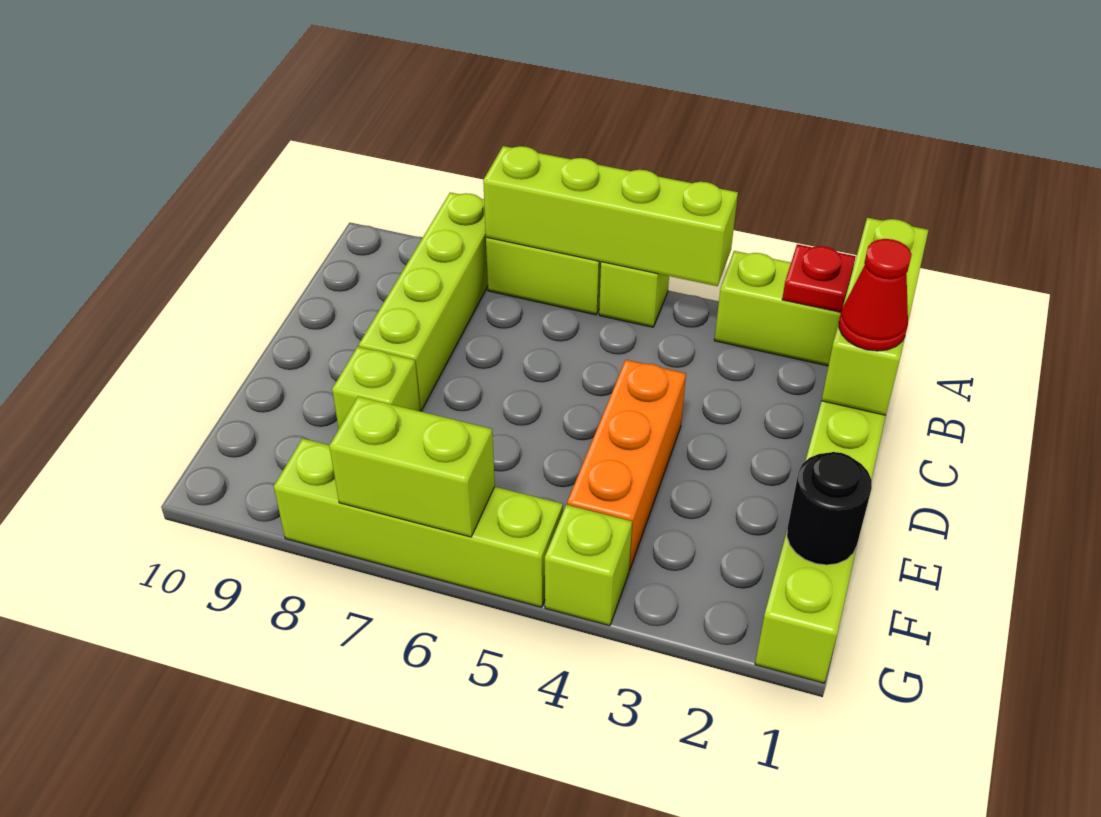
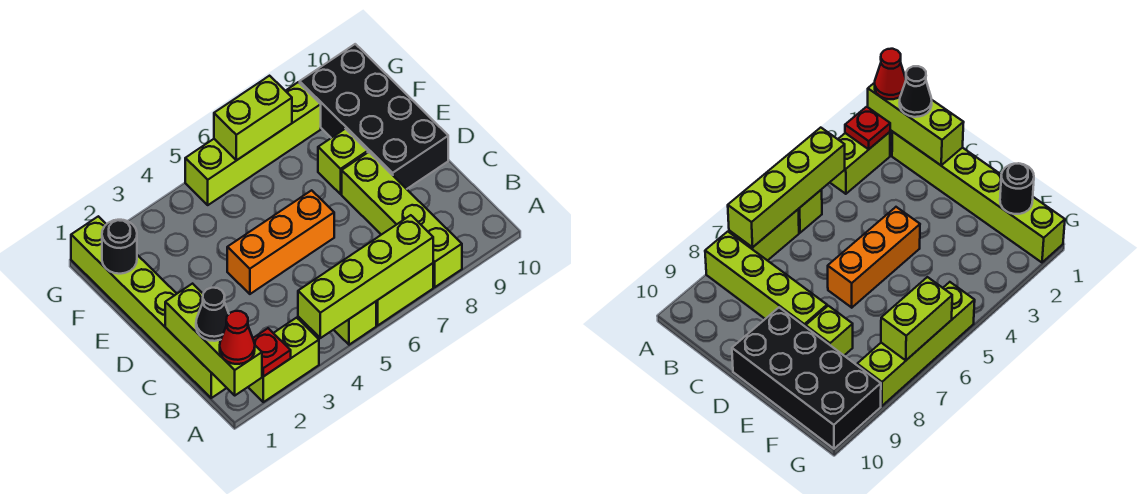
none -> black 1x1 cone [196,288,229,341]
red 1x1 cone [839,239,911,351] -> red 1x1 cone moved to [220,311,255,364]
orange 1x3 brick [567,360,686,570] -> orange 1x3 brick turned to [227,190,334,294]
none -> black 2x4 brick [300,44,448,189]
lime 1x1 brick [545,505,632,626] -> none

